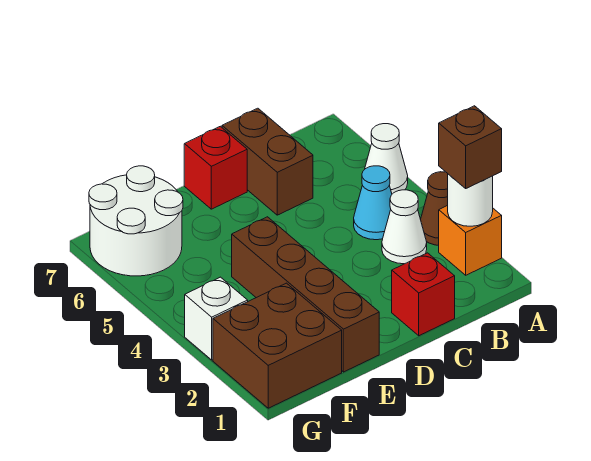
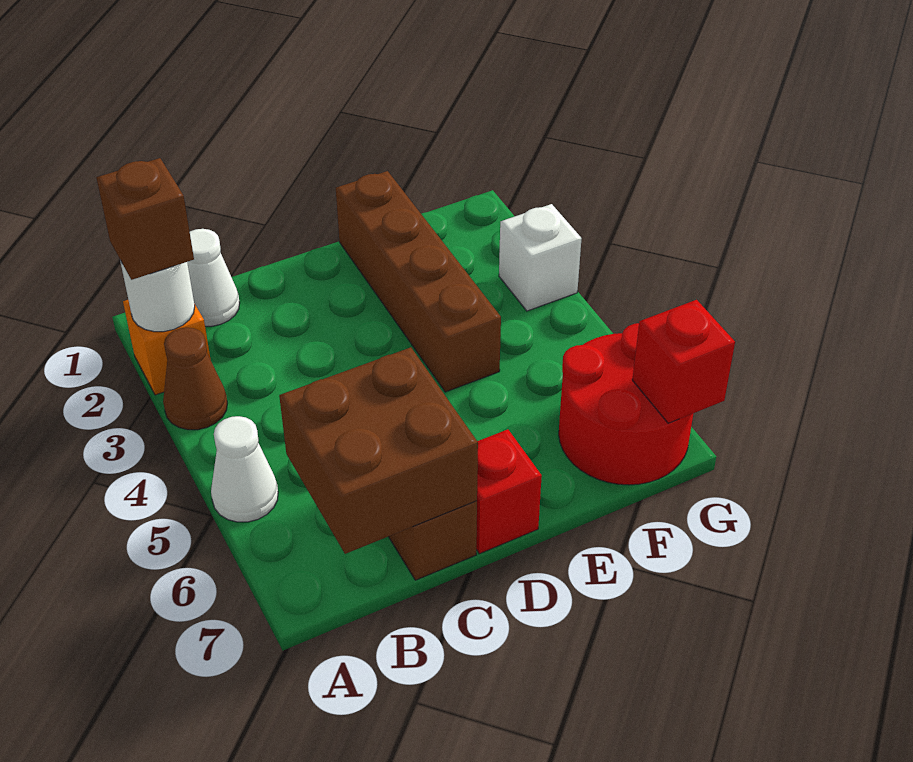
white 1x1 cone [382,190,427,264] -> white 1x1 cone moved to [187,229,240,326]
cyan 1x1 cone [354,166,392,240] -> none
red 1x1 brick [392,253,455,336] -> red 1x1 brick moved to [632,300,735,423]
brown 2x2 brick [213,283,342,408] -> brown 2x2 brick moved to [279,347,478,554]
white 2x2 round brick [89,166,183,276] -> red 2x2 round brick [559,323,693,485]

